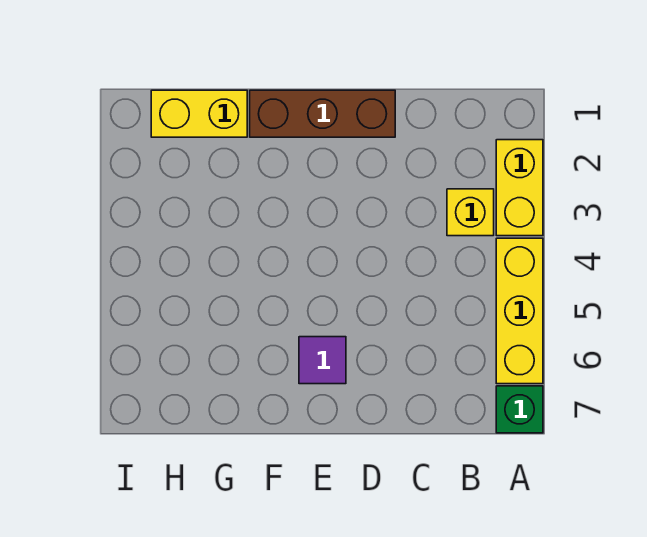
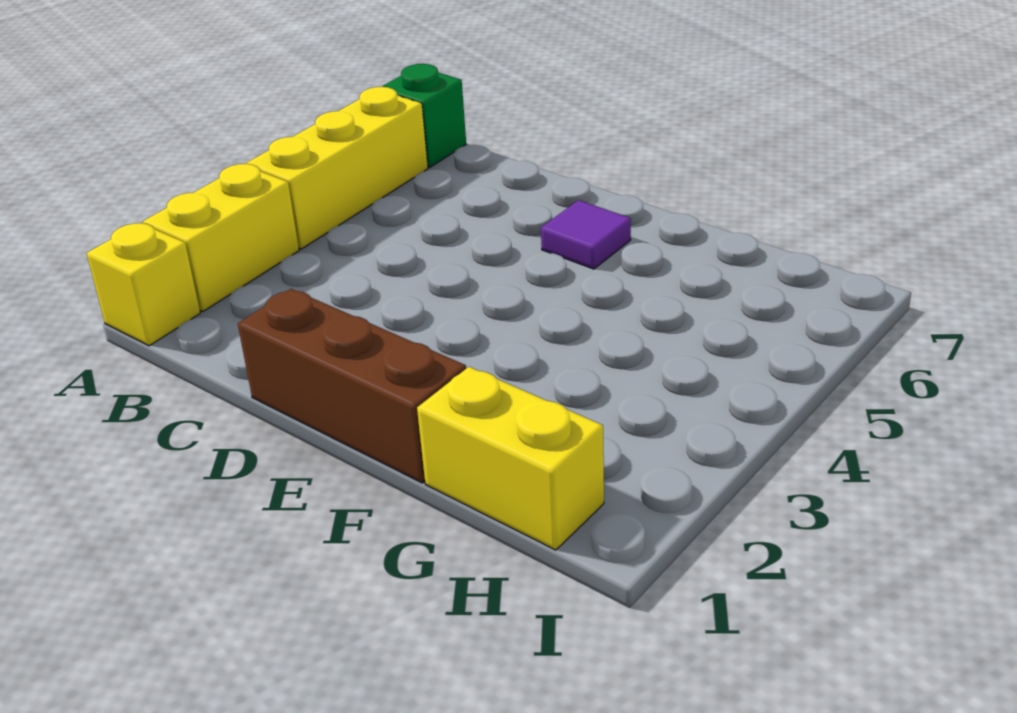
yellow 1x1 brick [447,189,494,236] -> yellow 1x1 brick moved to [87,223,200,346]

